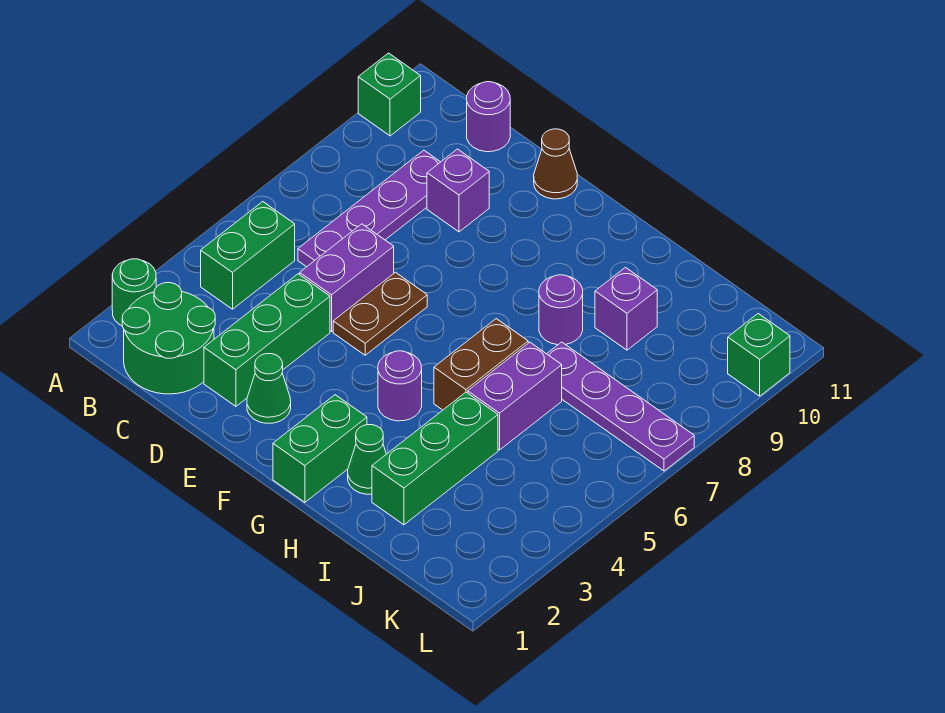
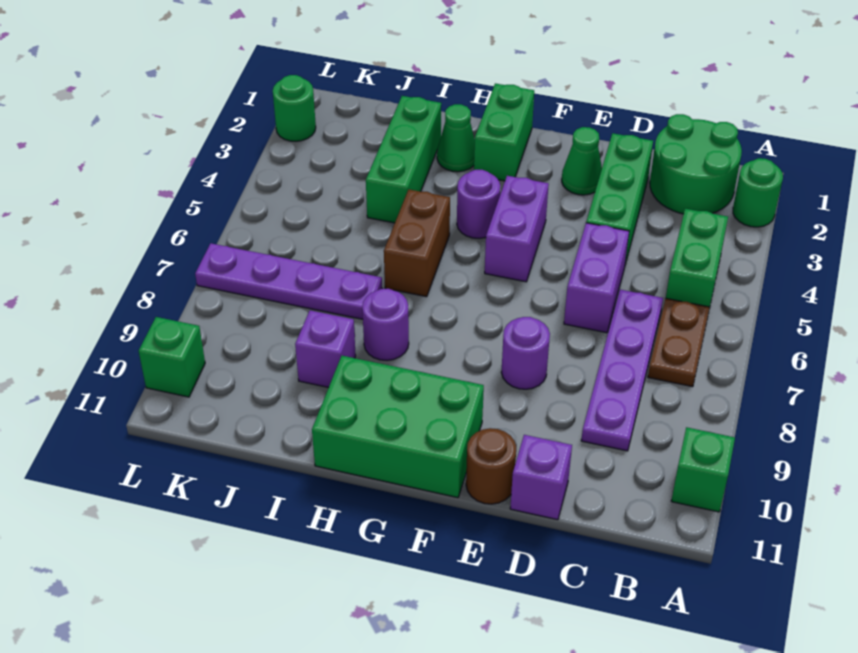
purple 1x1 round brick [467,82,510,152] -> purple 1x1 round brick moved to [501,317,550,389]
purple 1x1 brick [427,149,489,232] -> purple 1x1 brick moved to [510,435,572,520]
brown 1x2 plate [333,272,427,355] -> brown 1x2 plate moved to [648,298,710,387]
brown 1x1 cone [534,129,577,199] -> brown 1x1 round brick [466,428,516,504]
none -> green 2x3 brick [312,356,484,498]
purple 1x2 brick [468,342,562,450] -> purple 1x2 brick moved to [485,176,549,282]
none -> green 1x1 round brick [273,75,316,141]

